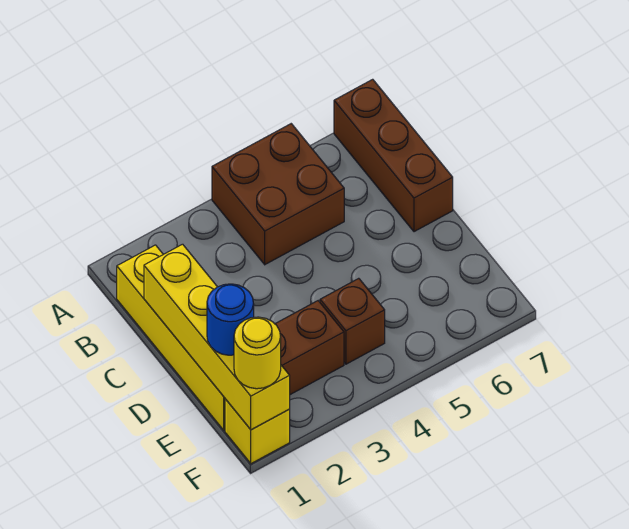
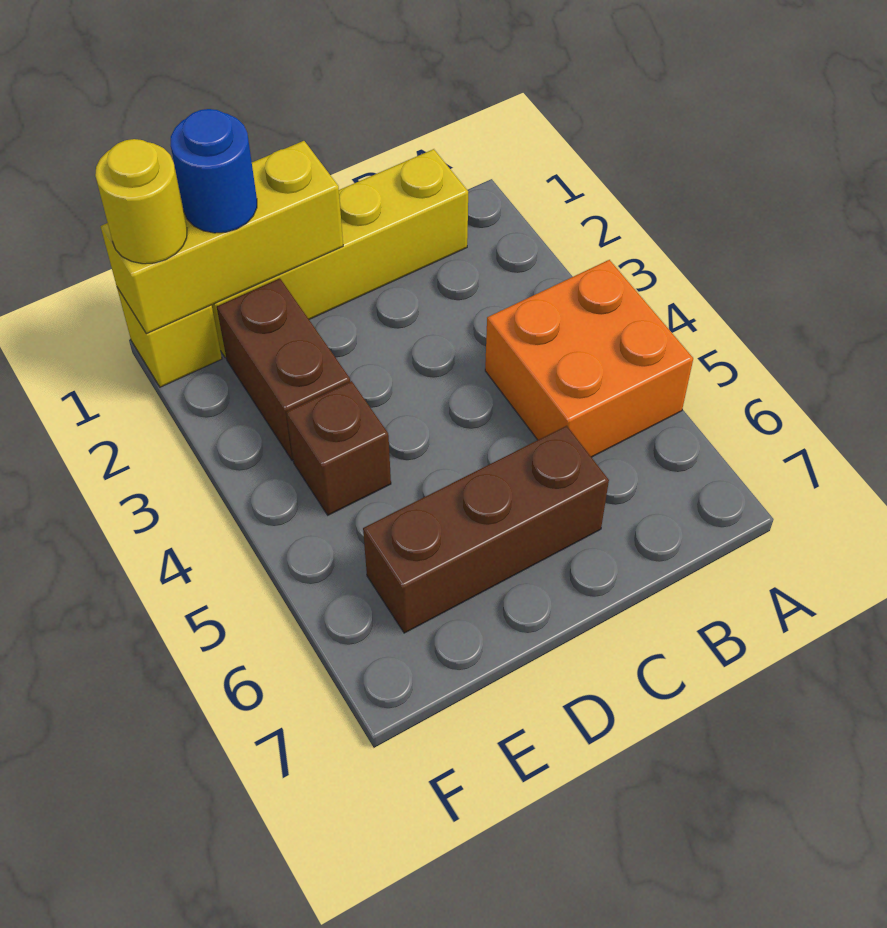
brown 2x2 brick [212,124,344,265] -> orange 2x2 brick [485,260,693,457]
brown 1x3 brick [334,79,453,232] -> brown 1x3 brick moved to [363,426,609,633]
yellow 1x4 brick [144,244,290,430] -> yellow 1x3 brick [101,141,343,334]

